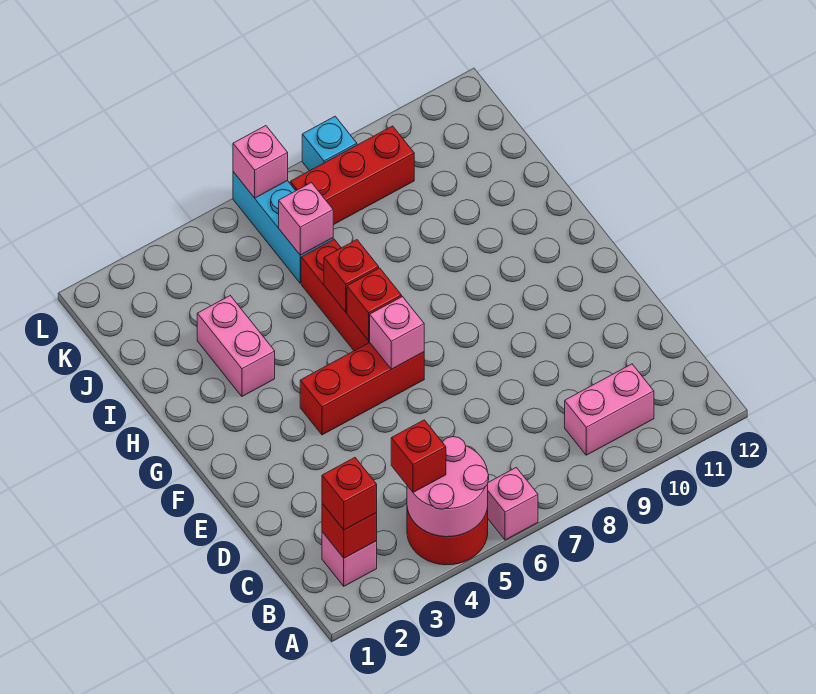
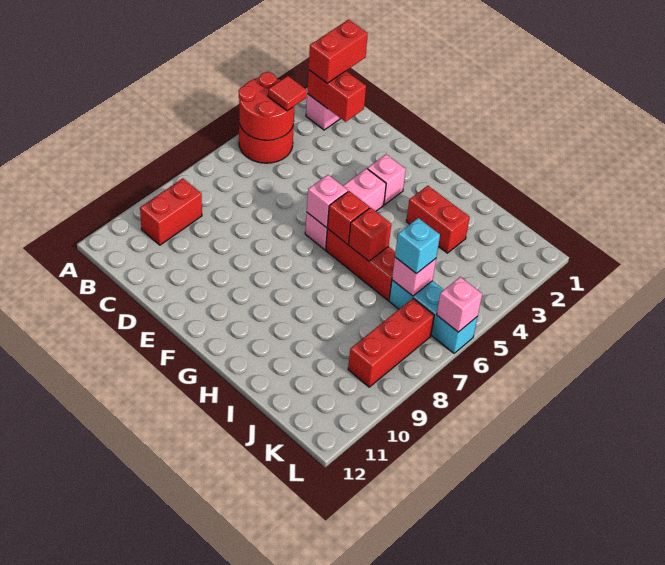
pink 2x2 round brick [407,437,489,537] -> red 2x2 round brick [239,72,295,140]
pink 1x1 brick [487,467,538,540] -> pink 1x1 brick moved to [367,154,406,205]
red 1x1 brick [322,504,377,558] -> red 1x2 brick [307,70,366,122]
red 1x1 brick [322,458,377,530] -> red 1x2 brick [309,20,368,83]
red 1x1 brick [391,420,446,492] -> red 1x1 tile [268,76,307,111]
pink 1x2 brick [565,364,654,455] -> red 1x2 brick [140,178,202,245]
red 1x3 brick [300,343,424,435] -> pink 1x3 brick [305,169,386,250]
pink 1x2 brick [197,296,275,396] -> red 1x2 brick [406,186,470,253]
cyan 1x1 brick [302,116,357,171] -> cyan 1x1 brick moved to [395,218,440,274]

